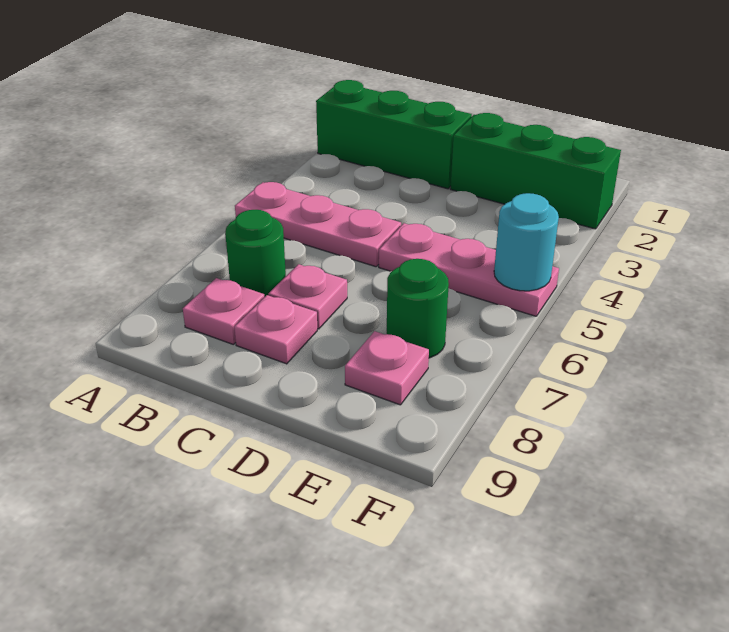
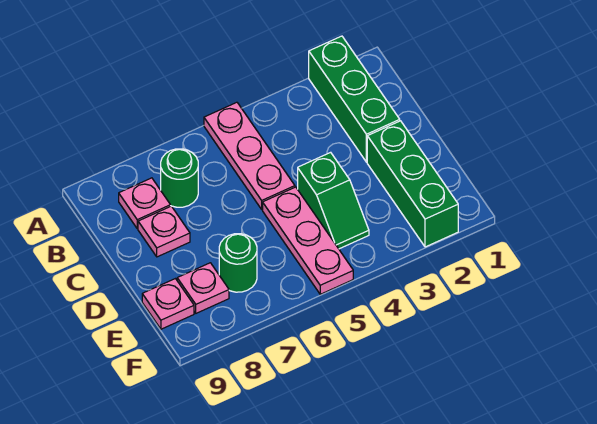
pink 1x1 plate [268,264,347,329] -> pink 1x1 plate moved to [142,279,194,329]
none -> green 1x2 slope [298,152,369,249]
cyan 1x1 round brick [494,193,559,291] -> none

